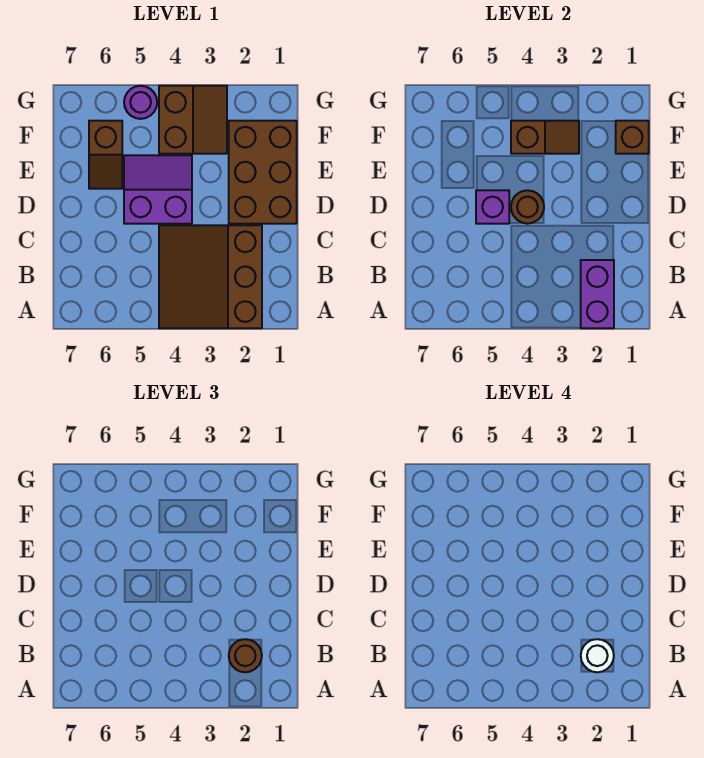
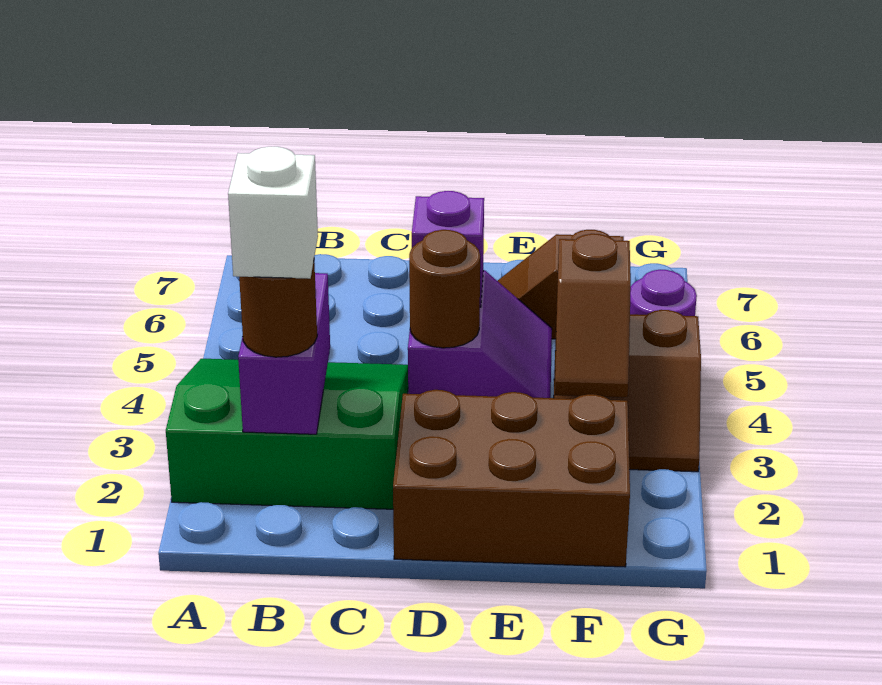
brown 3x3 slope [159,225,262,328] -> green 3x3 slope [166,359,408,509]
purple 1x2 brick [581,260,614,328] -> purple 1x2 brick turned to [238,273,330,434]
white 1x1 round brick [581,639,614,672] -> white 1x1 brick [228,147,318,279]
brown 1x1 brick [616,121,649,154] -> none

